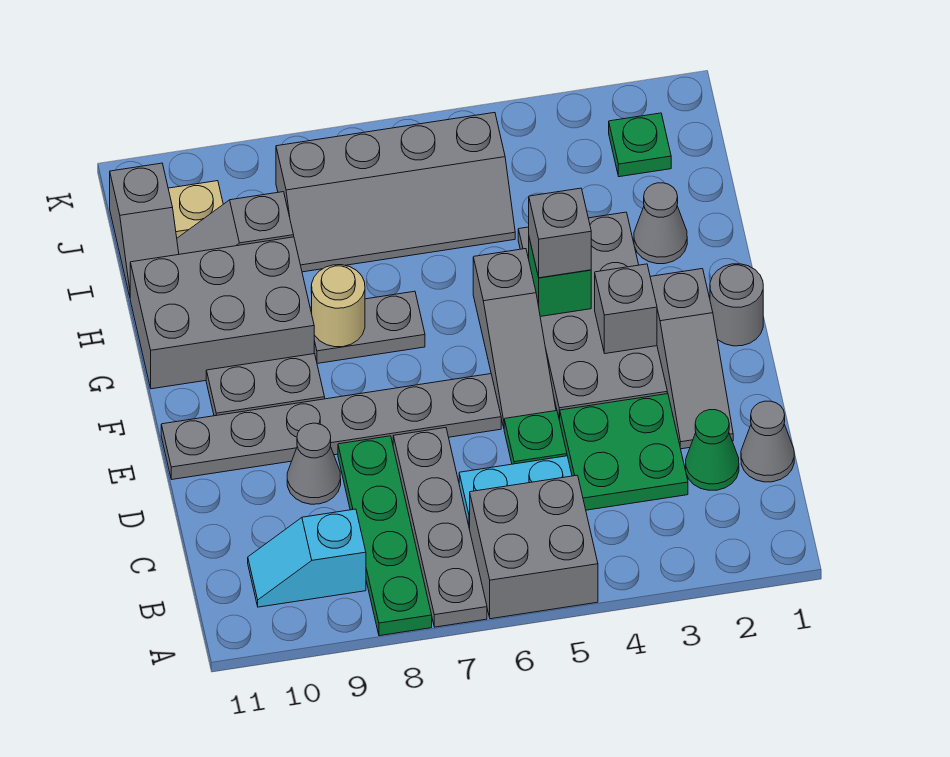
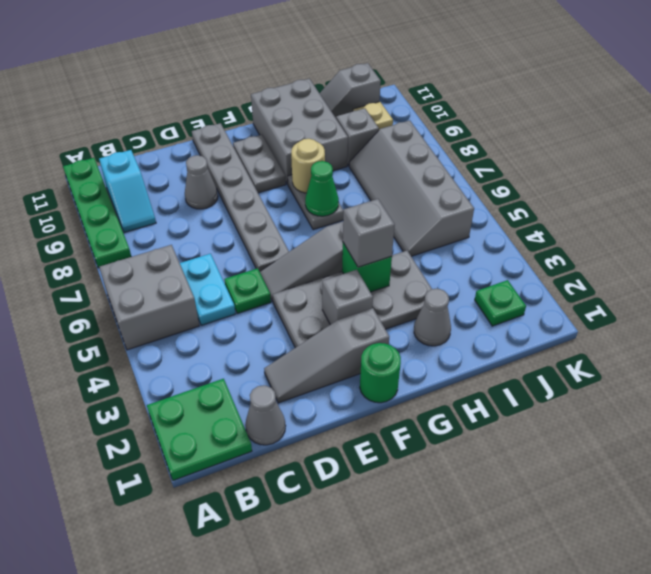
grey 1x4 plate [393,428,487,627] -> none
green 1x4 plate [338,436,432,636] -> green 1x4 plate turned to [63,158,131,268]
cyan 1x2 slope [248,509,366,607] -> cyan 1x2 slope turned to [99,150,156,233]
green 1x1 cone [686,410,739,490] -> green 1x1 cone moved to [305,161,339,216]
green 2x2 plate [559,394,688,510] -> green 2x2 plate moved to [147,379,252,480]
grey 1x1 round brick [710,264,763,346] -> green 1x1 round brick [360,343,401,403]

